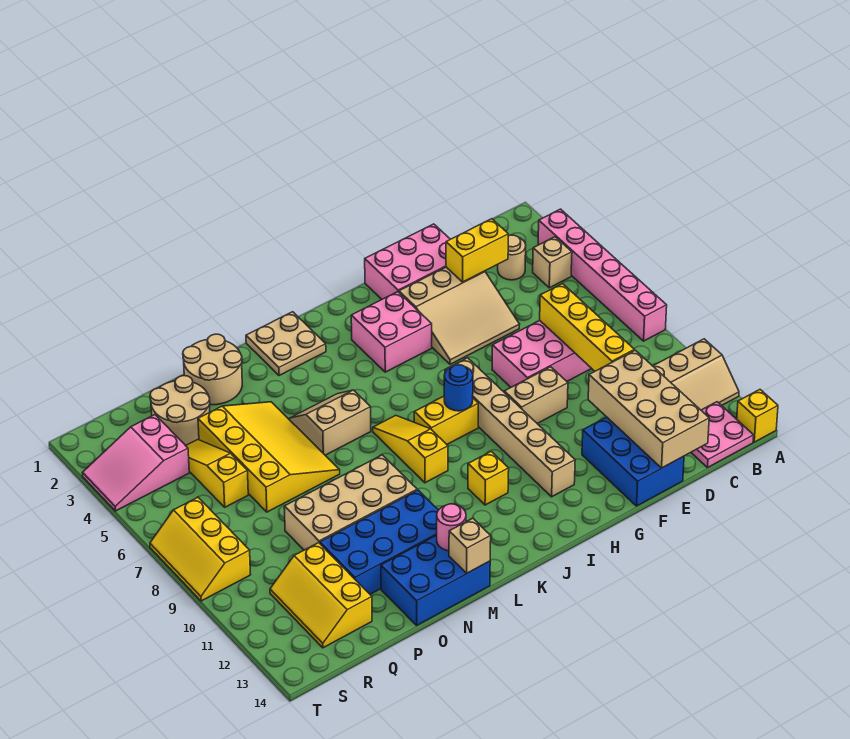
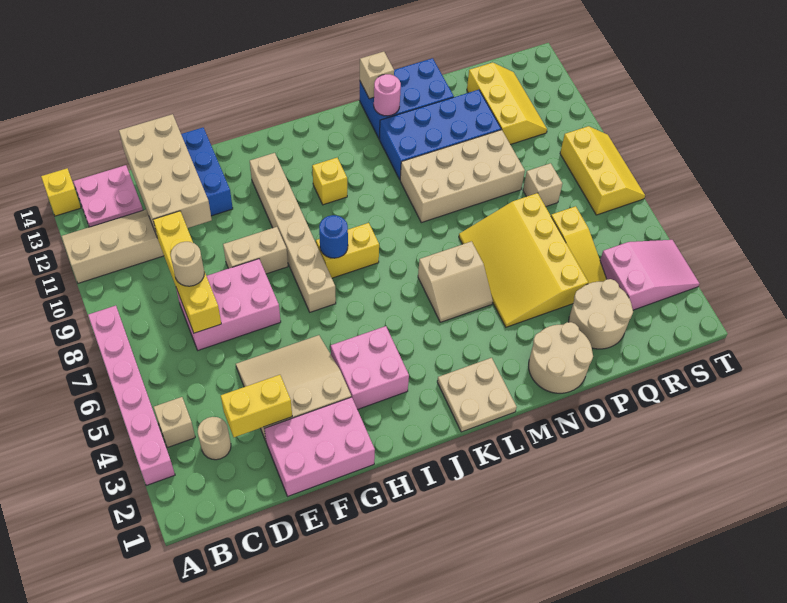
none -> tan 1x1 round brick [171,242,204,286]
yellow 1x3 slope [373,415,448,483] -> none
none -> tan 1x1 brick [523,163,562,207]

